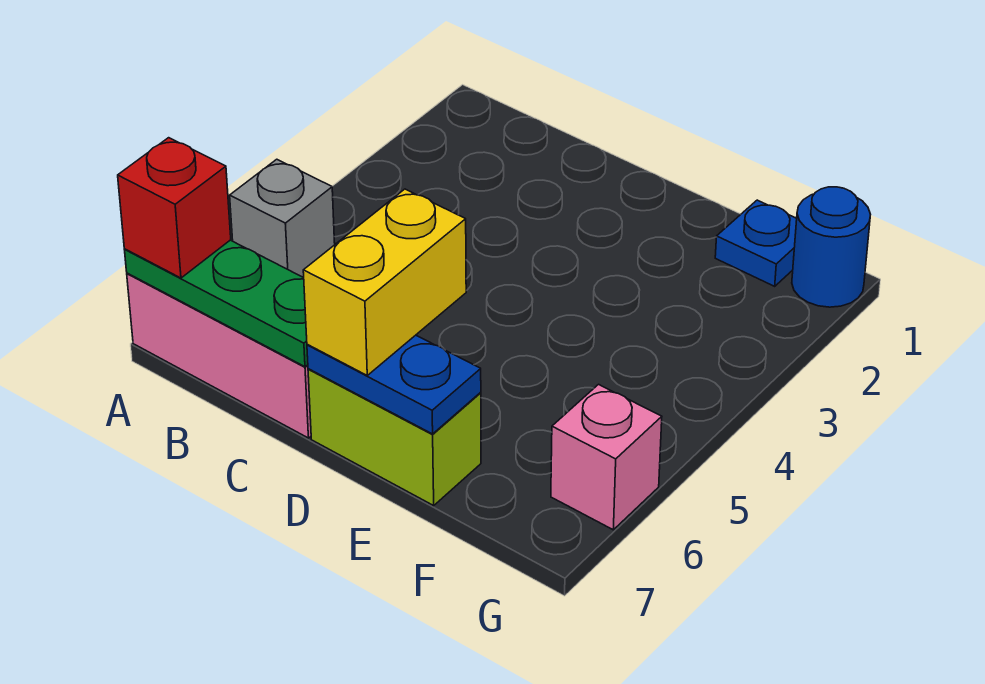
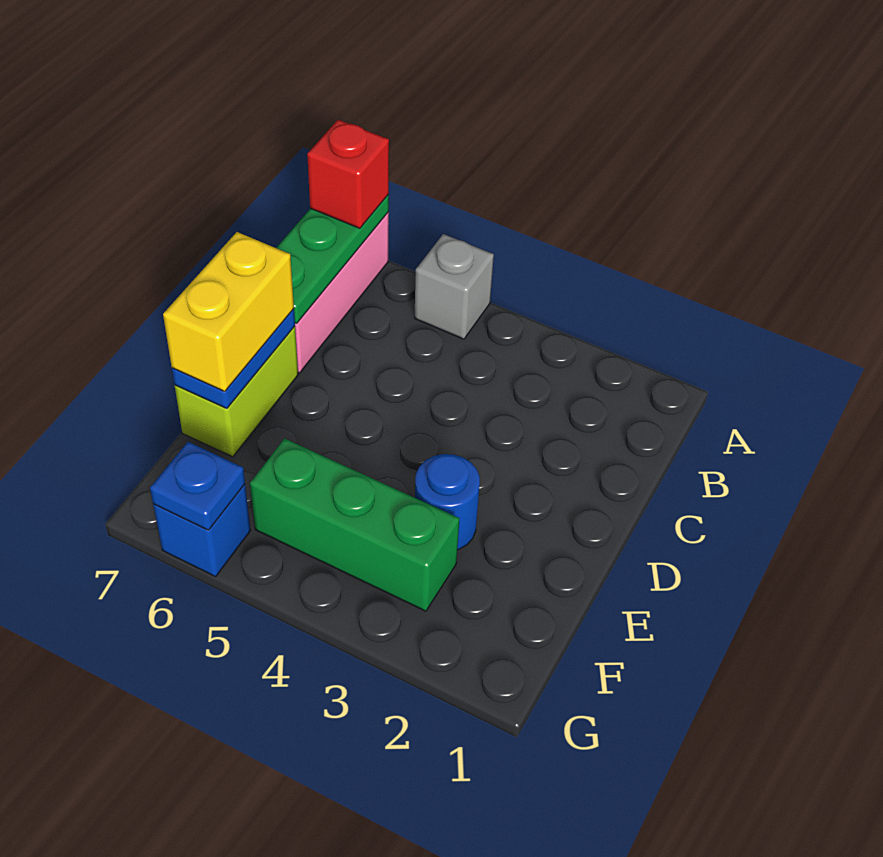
yellow 1x2 brick [303,189,466,375] -> yellow 1x2 brick turned to [163,232,294,391]
blue 1x1 plate [715,200,797,286] -> blue 1x1 plate moved to [150,442,245,530]
none -> green 1x3 brick [250,438,459,611]
blue 1x1 round brick [792,187,871,307] -> blue 1x1 round brick moved to [415,454,480,550]
pink 1x1 brick [551,384,662,530] -> blue 1x1 brick [153,484,251,577]

